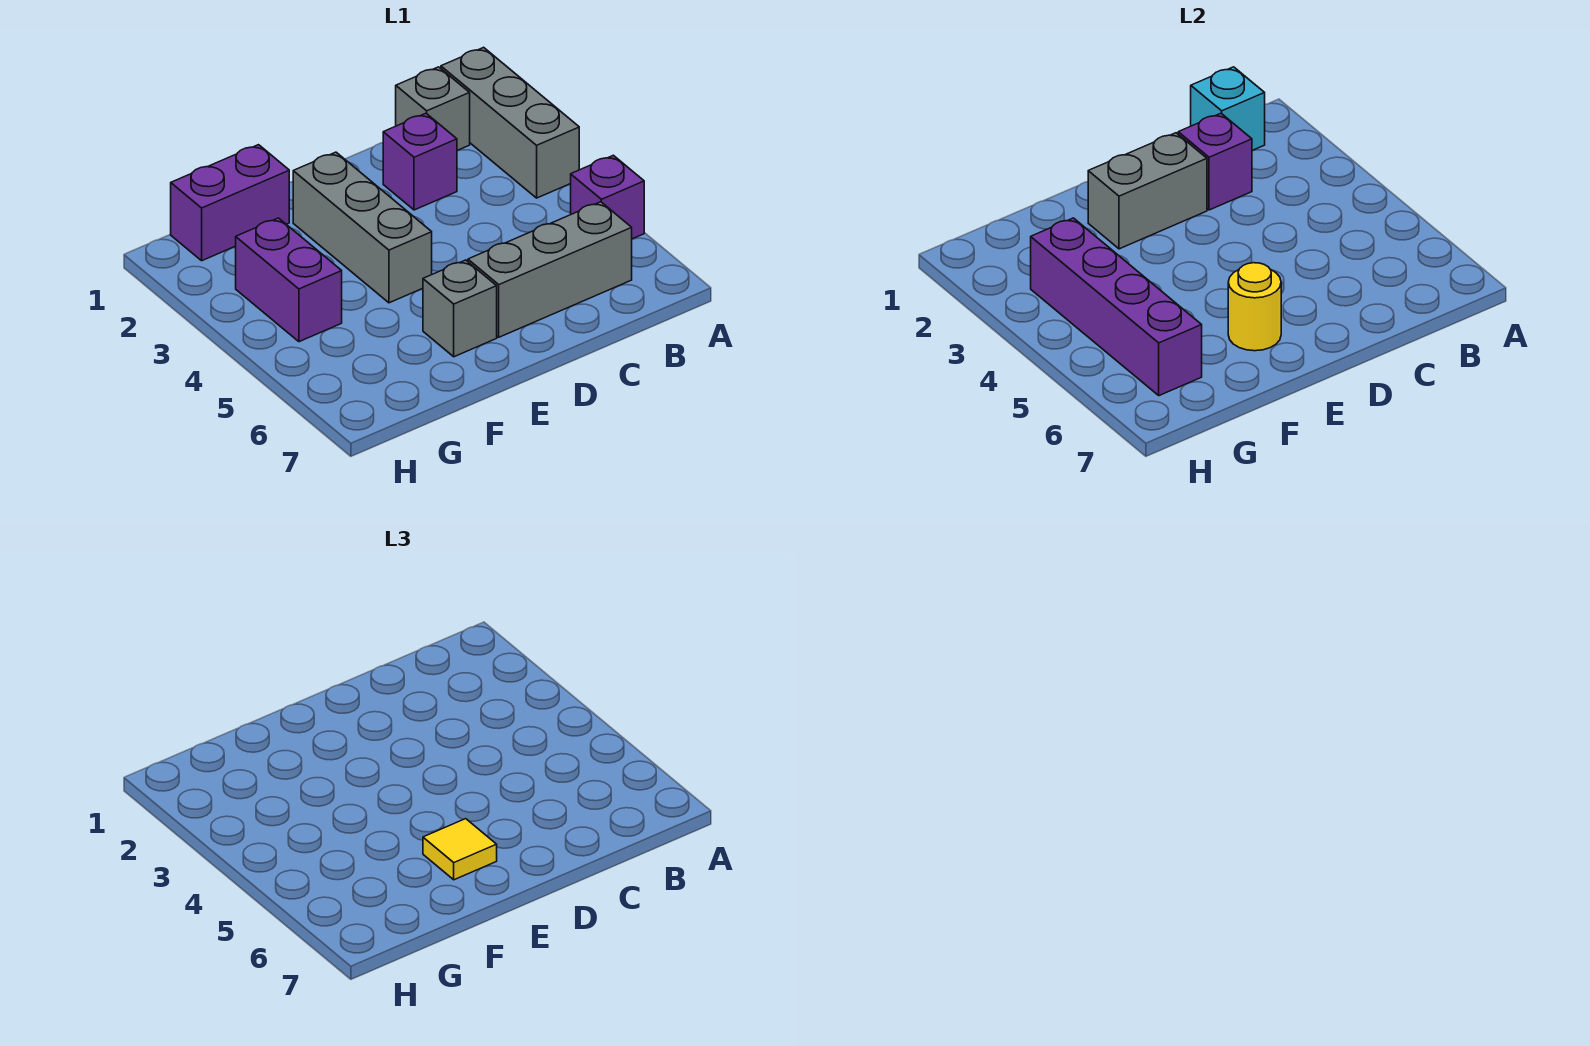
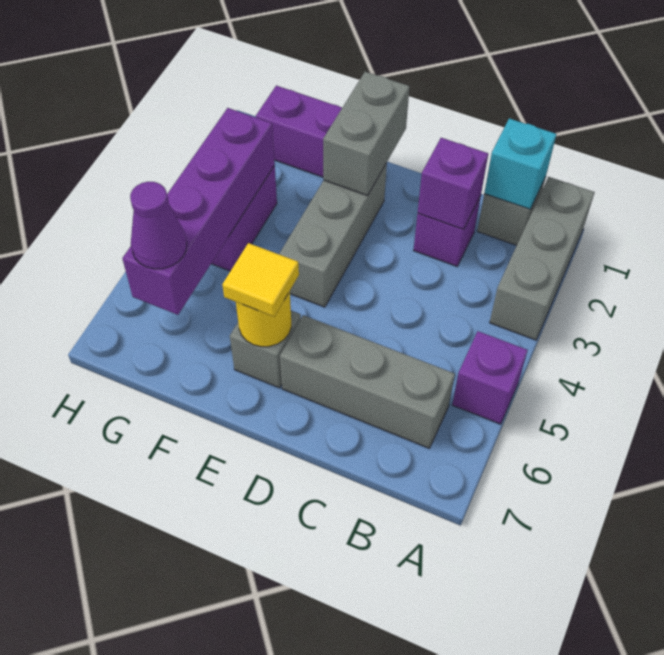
grey 1x2 brick [1088,133,1207,249] -> grey 1x2 brick turned to [323,72,410,195]
none -> purple 1x1 cone [130,182,187,269]

